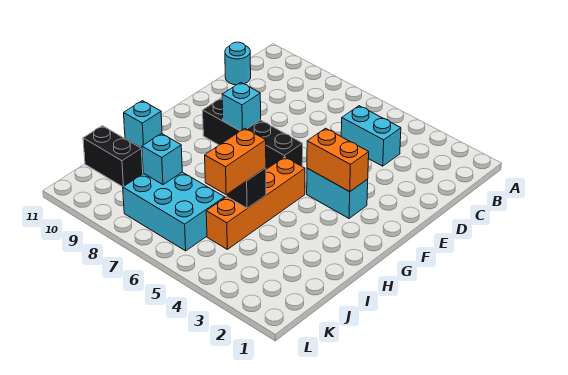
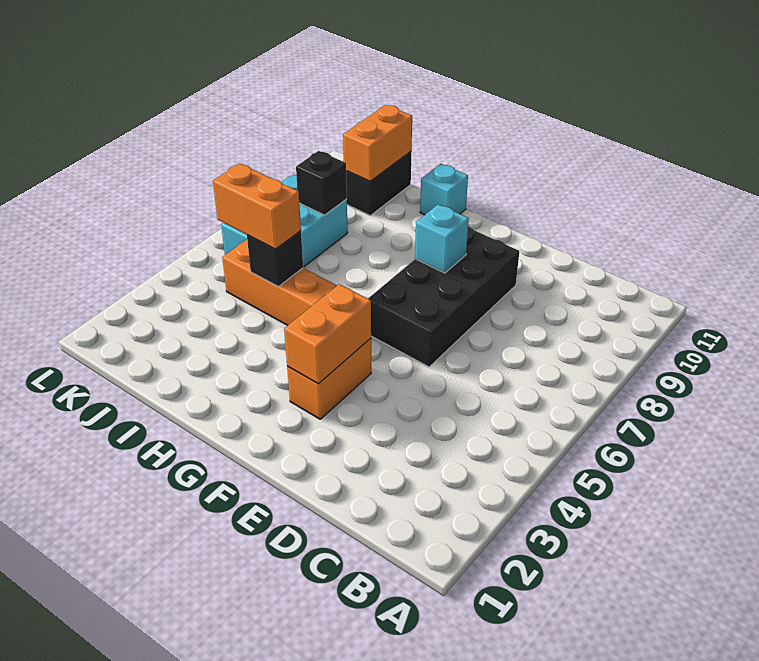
cyan 1x2 brick [341,106,401,166] -> none
cyan 1x1 round brick [225,42,251,85] -> none
cyan 1x2 brick [307,168,368,218] -> orange 1x2 brick [287,338,371,419]
black 1x4 brick [203,98,303,169] -> black 2x4 brick [368,226,519,367]
cyan 1x1 brick [142,134,182,185] -> black 1x1 brick [296,151,347,215]
none -> orange 1x2 brick [343,105,412,181]

